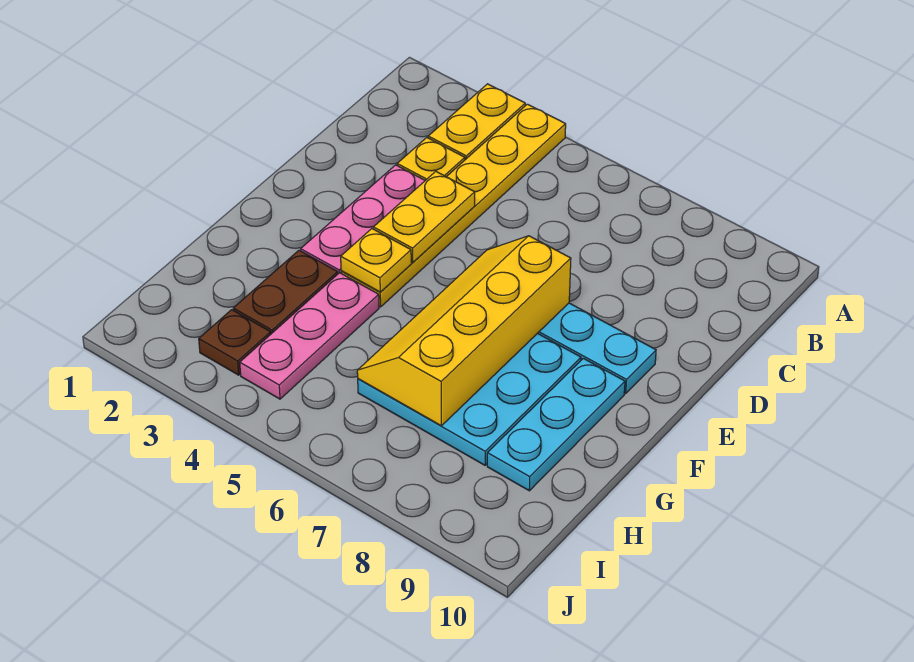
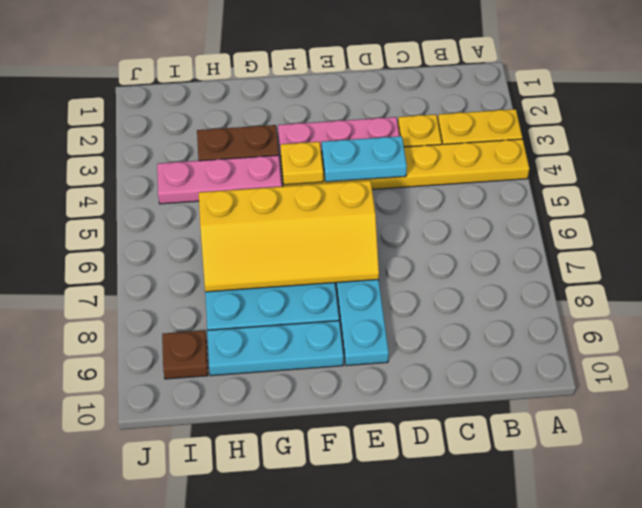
yellow 1x2 plate [373,171,475,263] -> cyan 1x2 plate [322,136,407,182]
yellow 2x4 slope [357,236,571,426] -> yellow 2x4 slope turned to [199,181,379,292]
brown 1x1 plate [199,310,271,375] -> brown 1x1 plate moved to [162,330,208,379]

